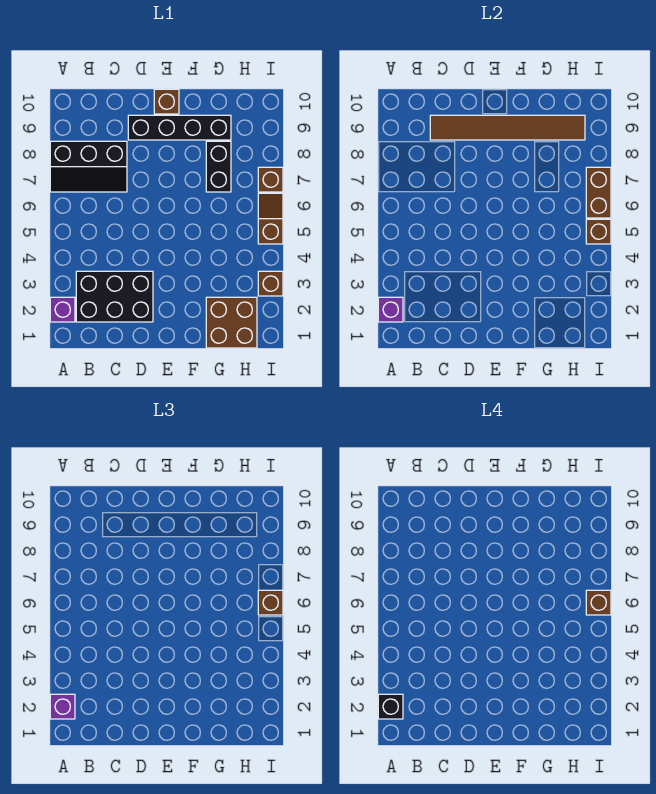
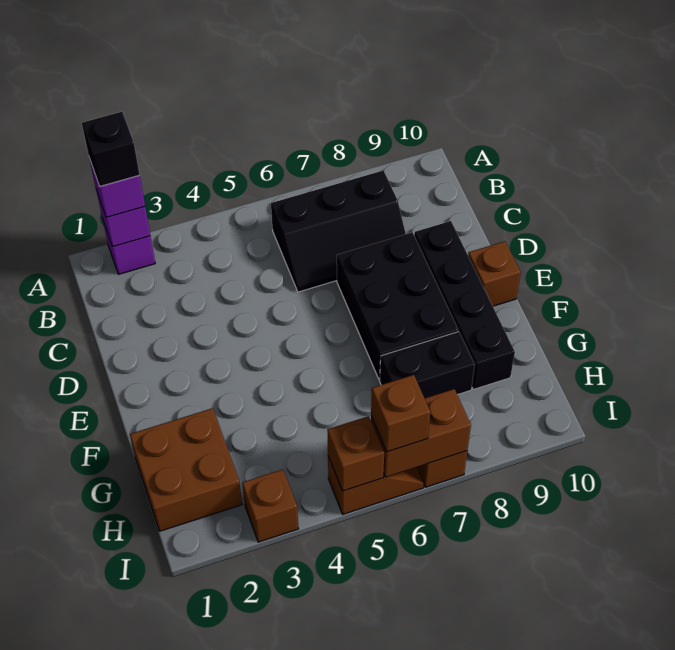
black 2x3 slope [50,141,127,192] -> black 2x3 slope turned to [271,170,406,292]
black 2x3 brick [76,271,153,322] -> black 2x3 brick moved to [337,232,458,380]
brown 1x6 tile [430,115,585,140] -> none
brown 1x1 brick [586,590,611,615] -> none

